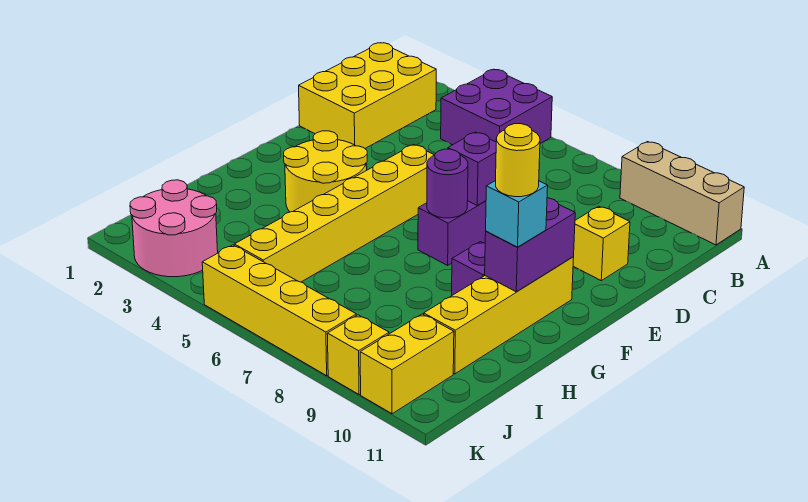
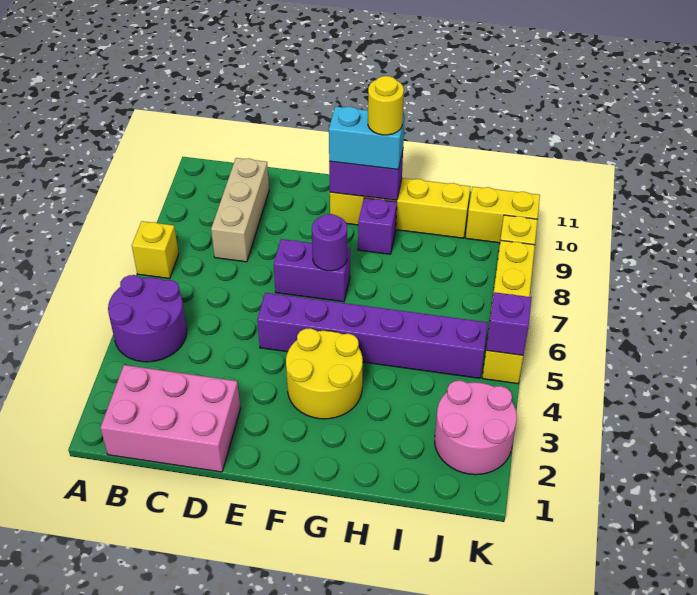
purple 2x2 brick [441,70,552,145] -> purple 2x2 round brick [108,275,187,362]
tan 1x3 brick [620,142,744,245] -> tan 1x3 brick moved to [211,158,269,262]
yellow 2x3 brick [299,43,436,148] -> pink 2x3 brick [100,365,240,472]
yellow 1x1 brick [573,206,630,281] -> yellow 1x1 brick moved to [132,221,179,279]
yellow 1x6 brick [234,145,434,282] -> purple 1x6 brick [257,293,488,378]
purple 1x1 brick [448,132,496,205] -> purple 1x1 brick moved to [486,292,532,355]
cyan 1x1 brick [486,181,548,247] -> cyan 1x2 brick [329,107,405,169]

